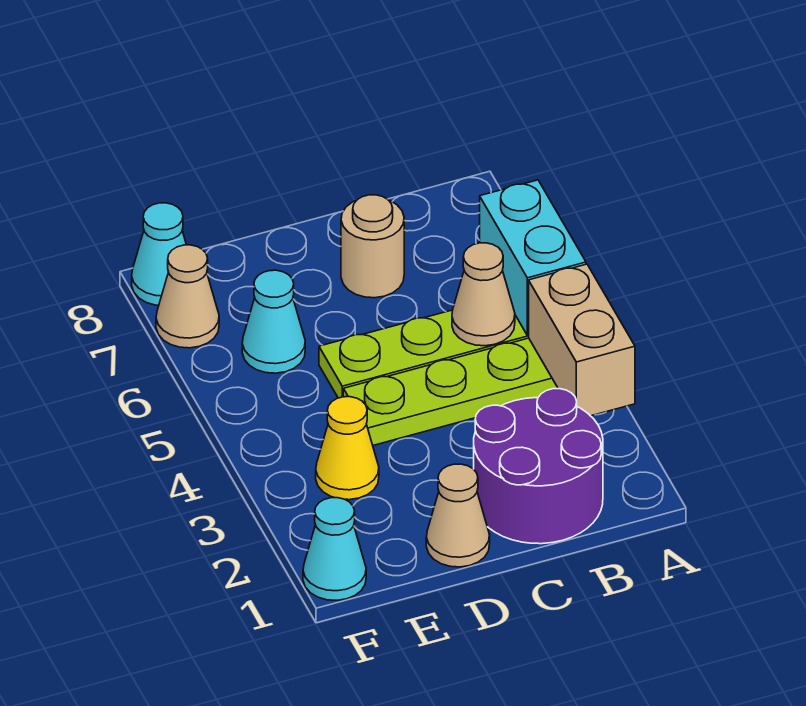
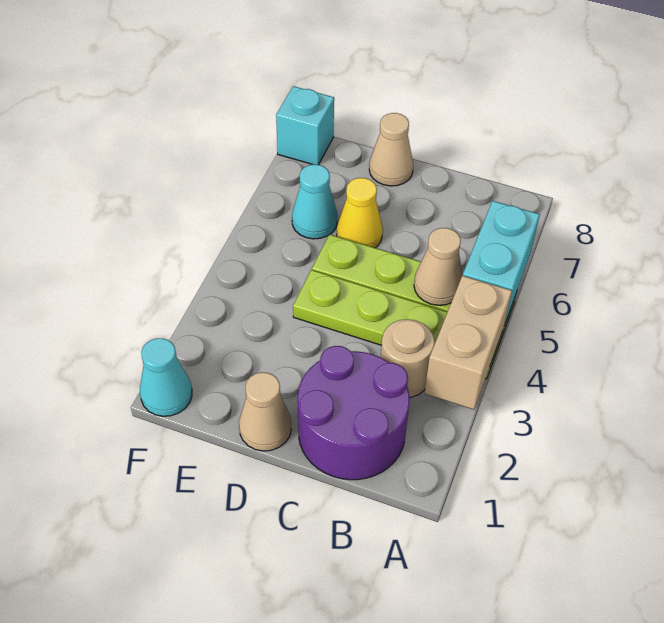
tan 1x1 round brick [341,195,404,298] -> tan 1x1 round brick moved to [381,319,435,397]
yellow 1x1 cone [316,397,379,500] -> yellow 1x1 cone moved to [337,178,383,248]
tan 1x1 cone [156,245,219,348] -> tan 1x1 cone moved to [369,113,413,186]
cyan 1x1 cone [132,203,186,305] -> cyan 1x1 brick [276,86,334,165]

